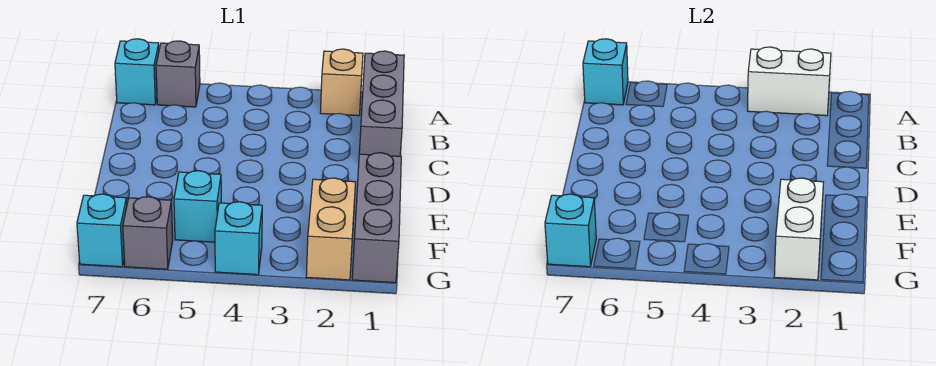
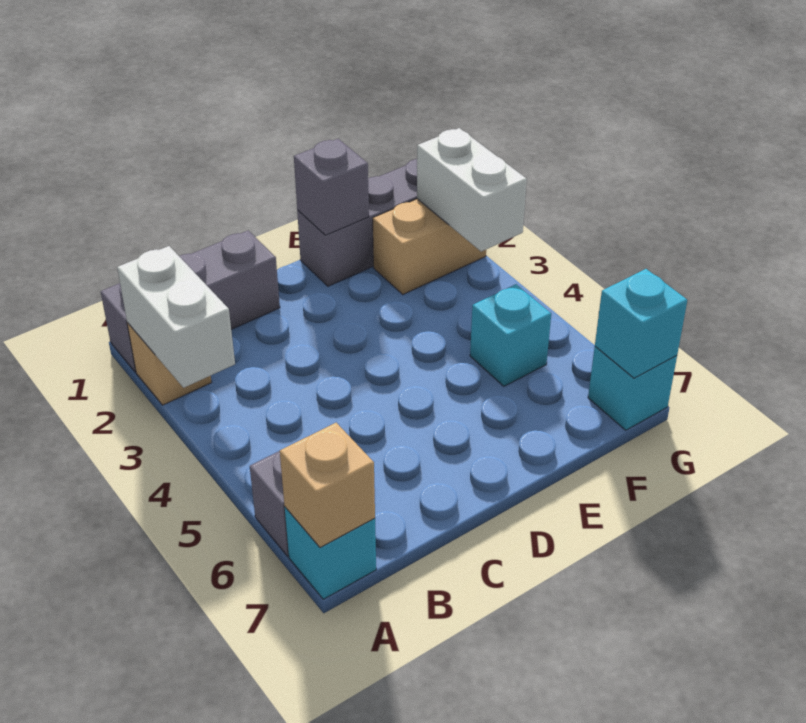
cyan 1x1 brick [583,39,628,105] -> tan 1x1 brick [280,423,375,547]
white 1x2 brick [774,178,823,280] -> white 1x2 brick turned to [417,128,527,252]
cyan 1x1 brick [215,202,262,275] -> none
grey 1x1 brick [123,197,173,269] -> grey 1x1 brick moved to [294,139,369,235]

